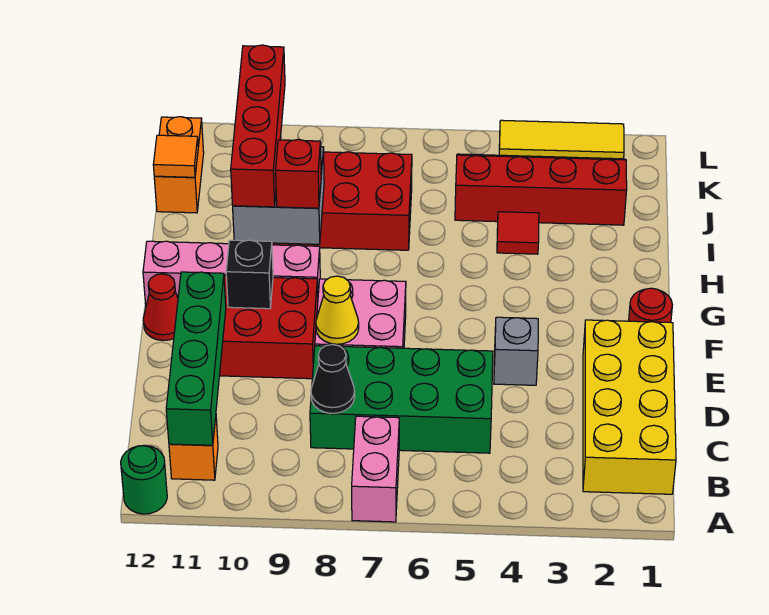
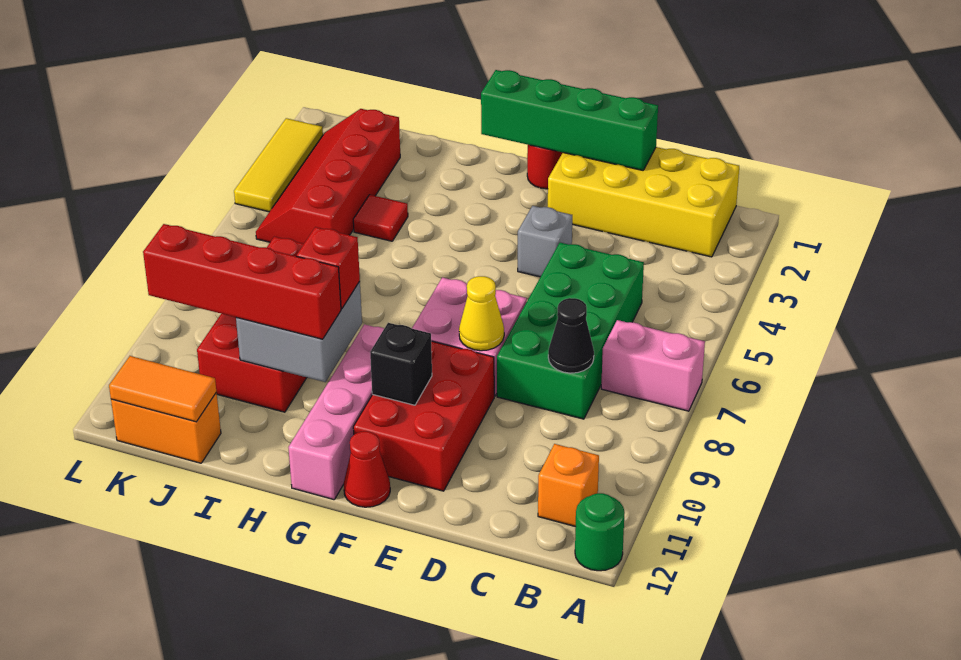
green 1x4 brick [166,272,226,445] -> green 1x4 brick moved to [481,70,658,170]
orange 1x1 tile [153,135,198,177] -> orange 1x2 tile [109,356,216,422]

